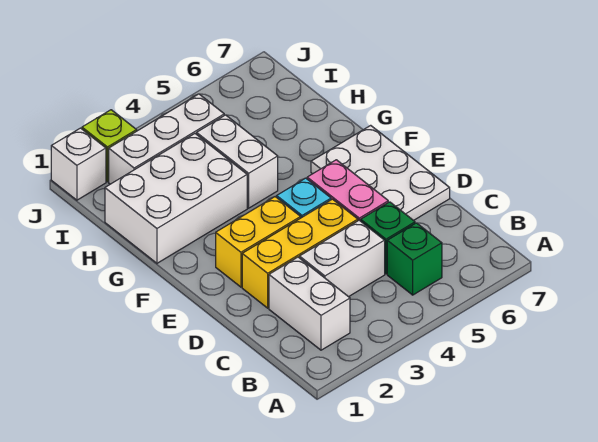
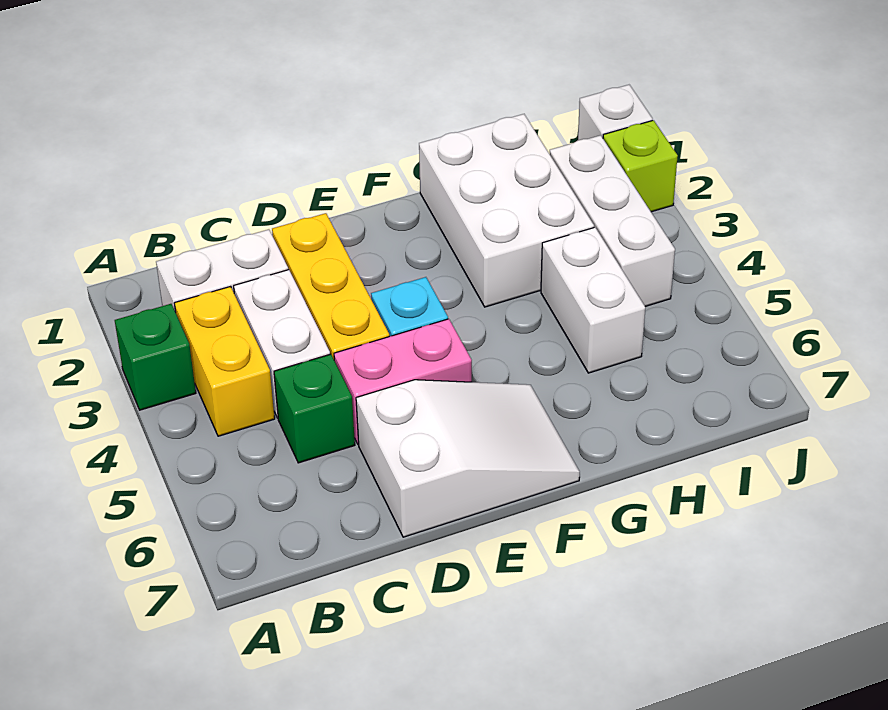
green 1x1 brick [387,223,442,295] -> green 1x1 brick moved to [115,304,196,410]
white 2x3 plate [311,125,450,220] -> white 2x3 slope [356,380,580,537]
yellow 1x2 brick [216,197,301,287] -> yellow 1x2 brick moved to [174,287,275,436]
white 1x2 brick [197,115,278,208] -> white 1x2 brick turned to [541,227,645,373]

